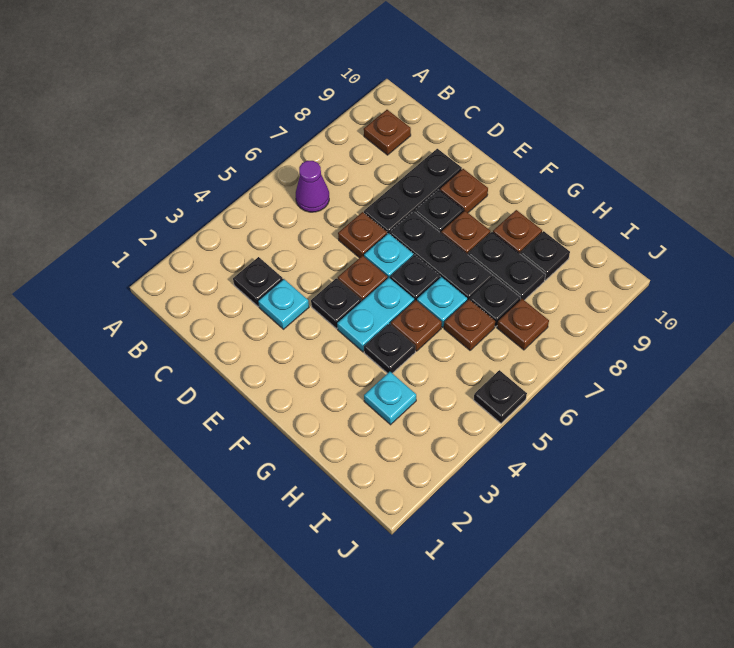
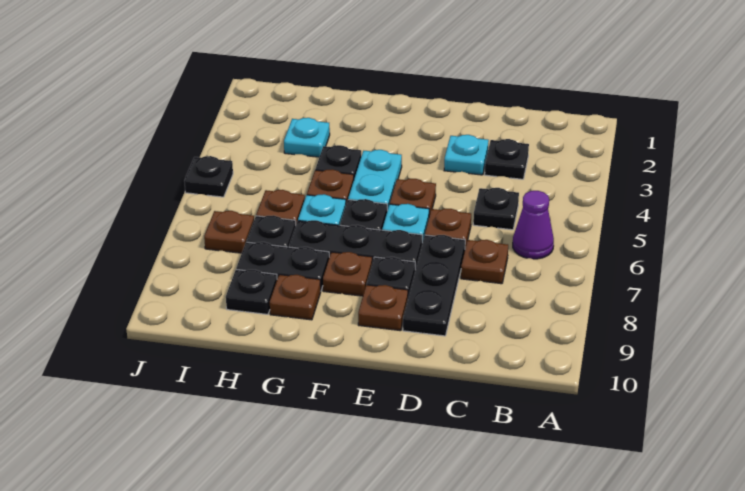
brown 1x1 plate [364,110,411,155] -> brown 1x1 plate moved to [461,240,508,284]
black 1x1 plate [311,278,361,329] -> black 1x1 plate moved to [473,188,519,230]

